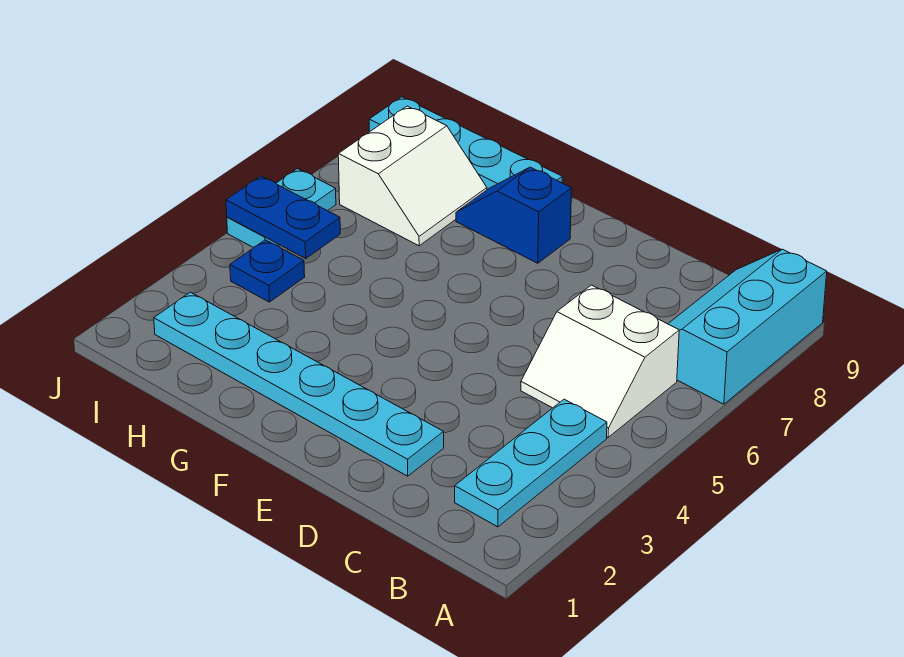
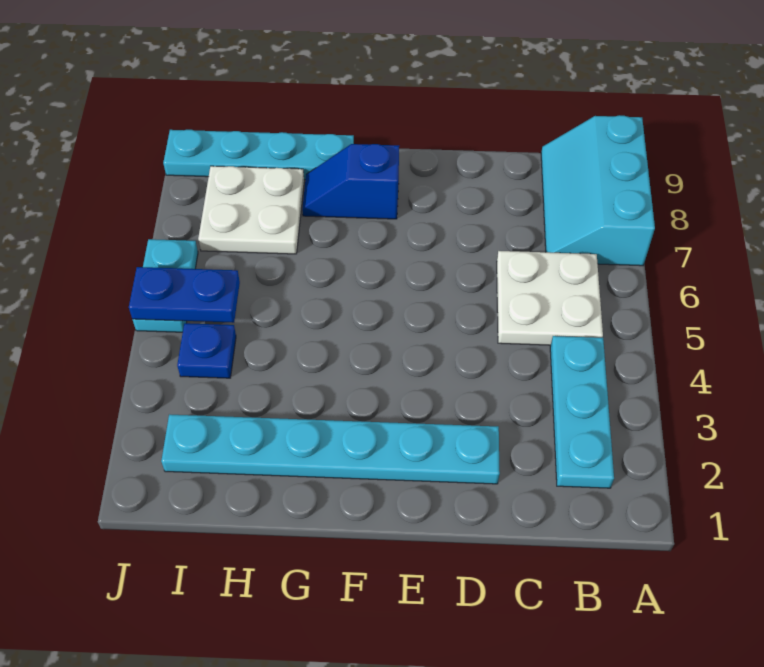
white 2x2 slope [521,285,679,437] -> white 2x2 plate [497,251,603,345]
white 2x2 slope [338,106,487,246] -> white 2x2 plate [198,166,304,254]

